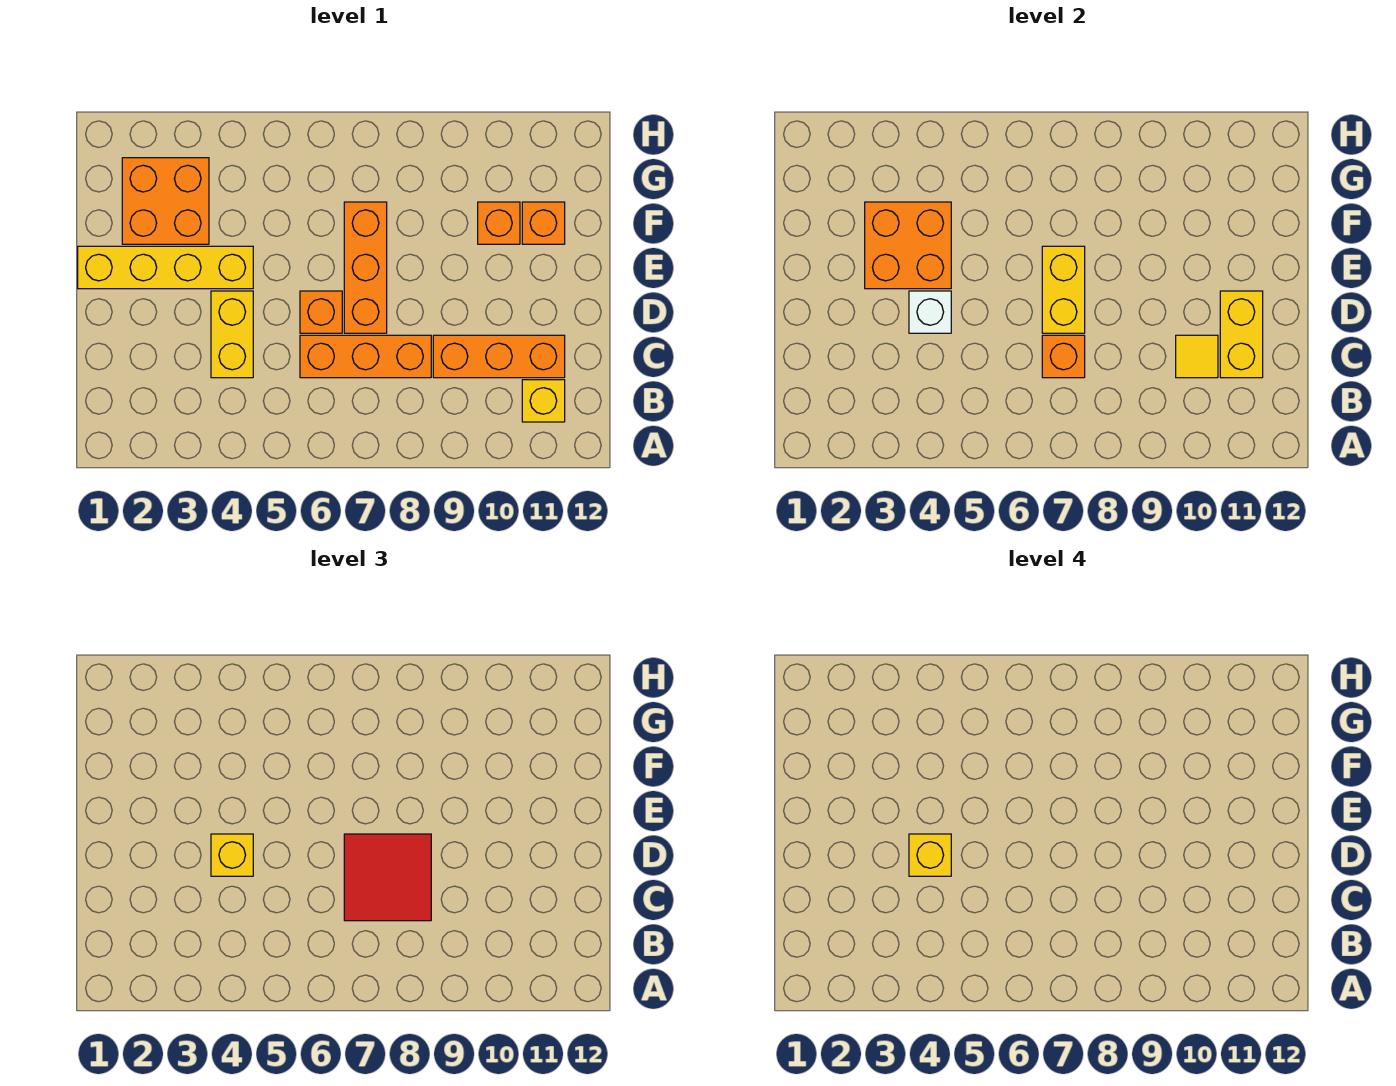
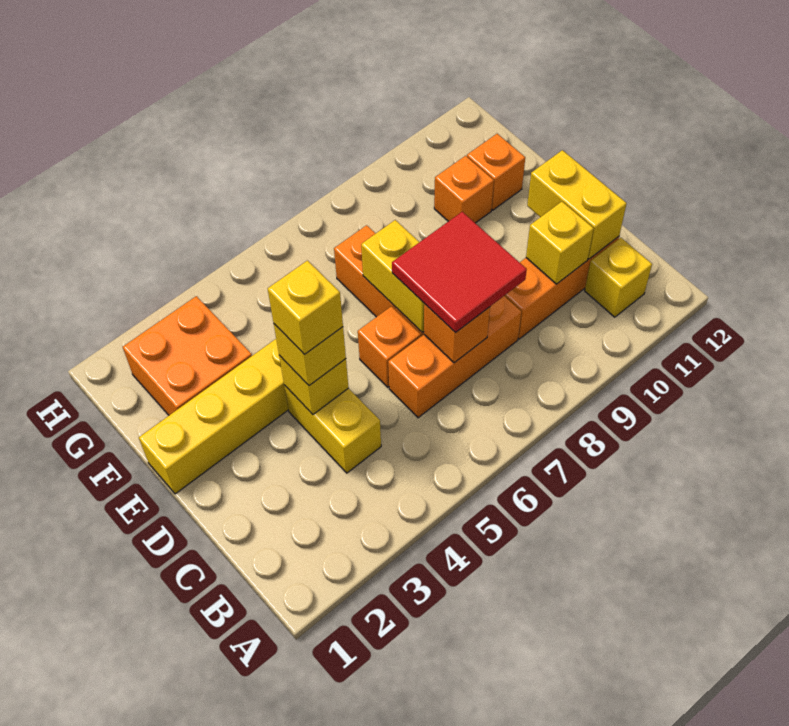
yellow 1x1 tile [1176,335,1218,378] -> yellow 1x1 brick [526,202,594,284]
white 1x1 brick [909,291,951,333] -> yellow 1x1 brick [279,355,349,414]
orange 2x2 brick [865,202,951,289] -> none

